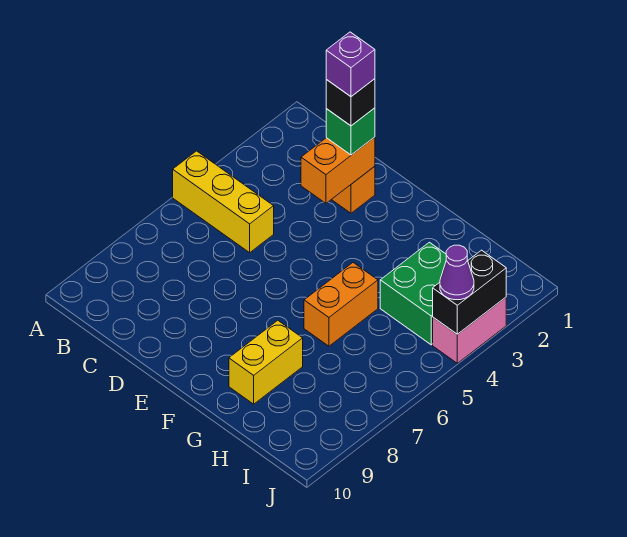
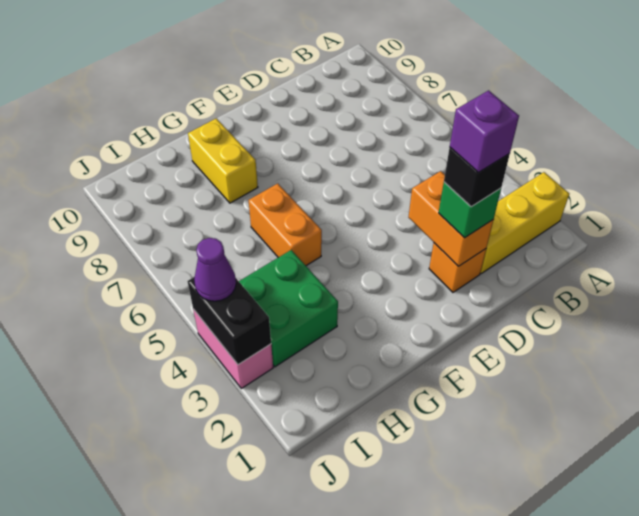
yellow 1x3 brick [173,151,274,253] -> yellow 1x3 brick moved to [480,172,569,273]

